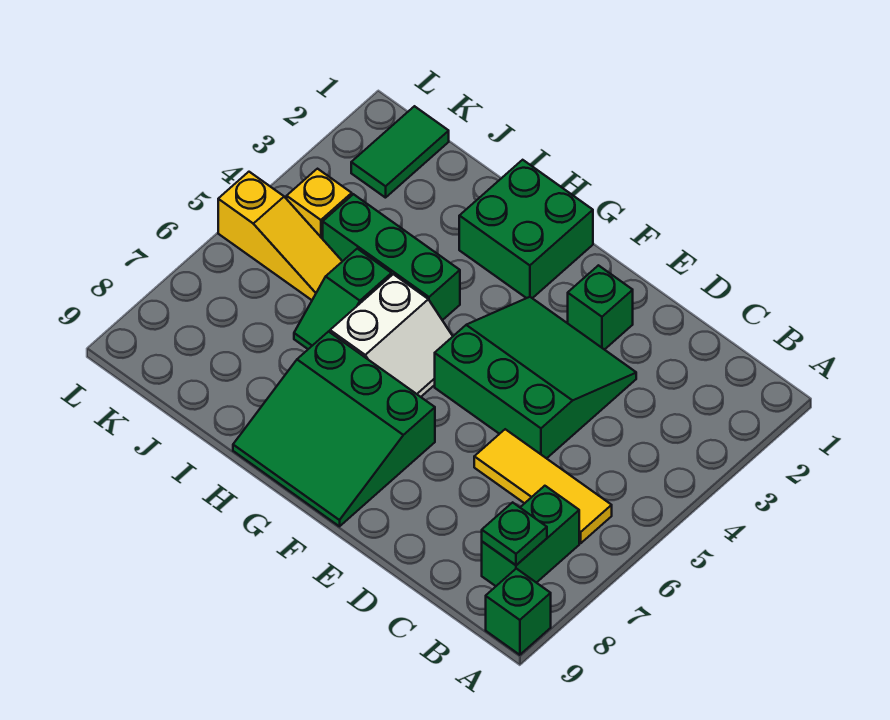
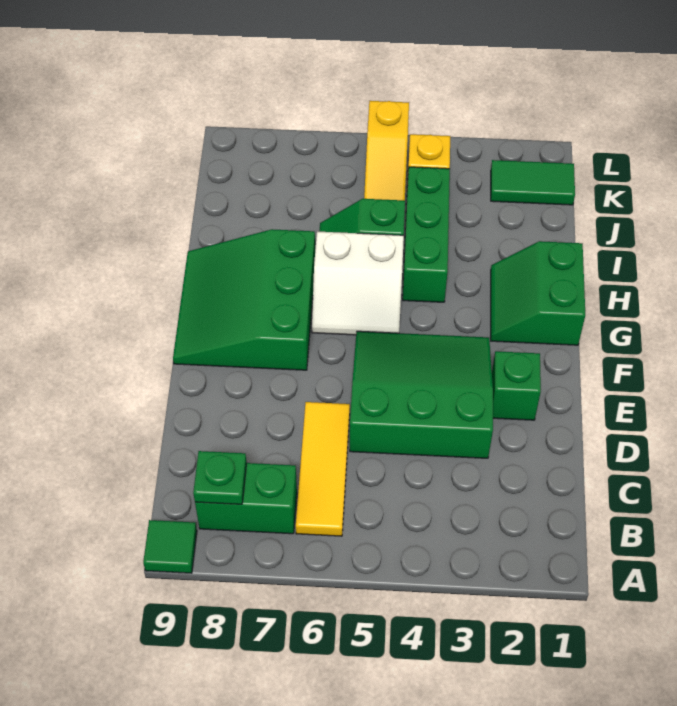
green 1x1 brick [486,569,551,655] -> green 1x1 tile [143,520,197,573]
green 3x3 slope [435,297,636,458] -> green 3x3 slope turned to [350,331,493,458]
green 2x2 brick [459,160,593,298] -> green 2x2 slope [491,241,585,345]

